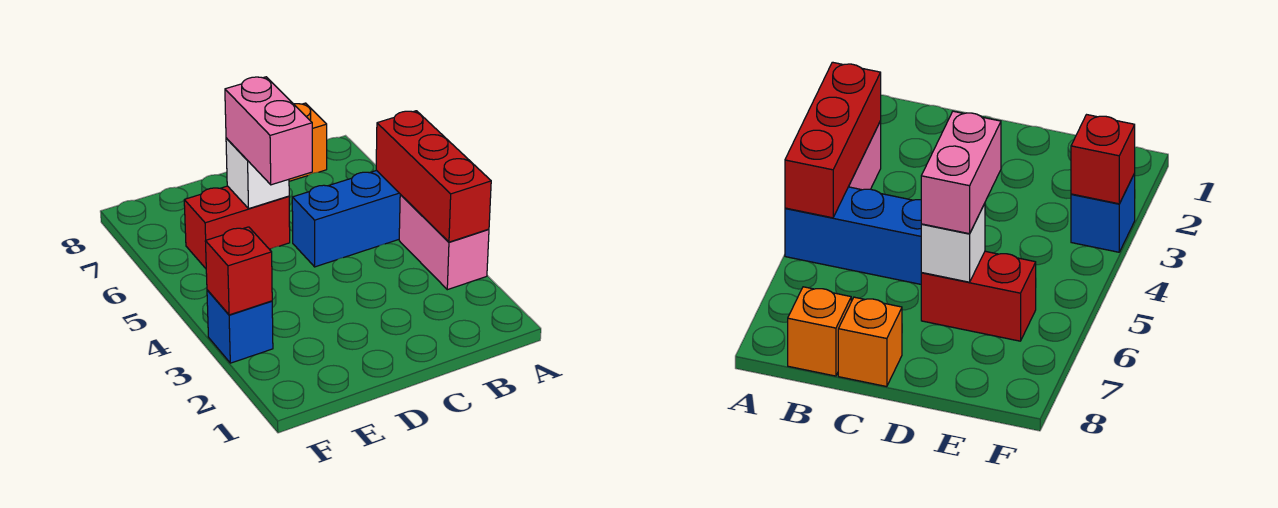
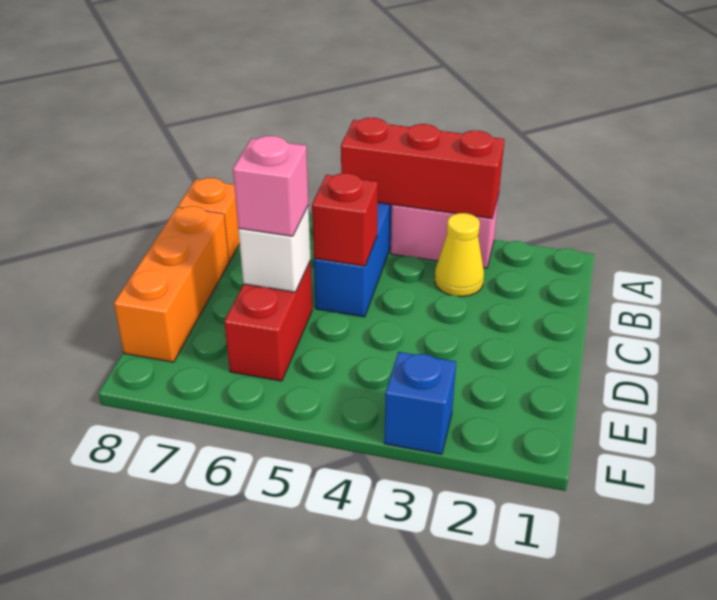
none -> yellow 1x1 cone [435,213,484,297]
orange 1x1 brick [838,297,902,387] -> orange 1x3 brick [114,206,229,362]
pink 1x2 brick [225,77,312,185] -> pink 1x1 brick [233,136,308,236]
red 1x1 brick [205,227,272,315] -> red 1x1 brick moved to [312,173,378,266]

